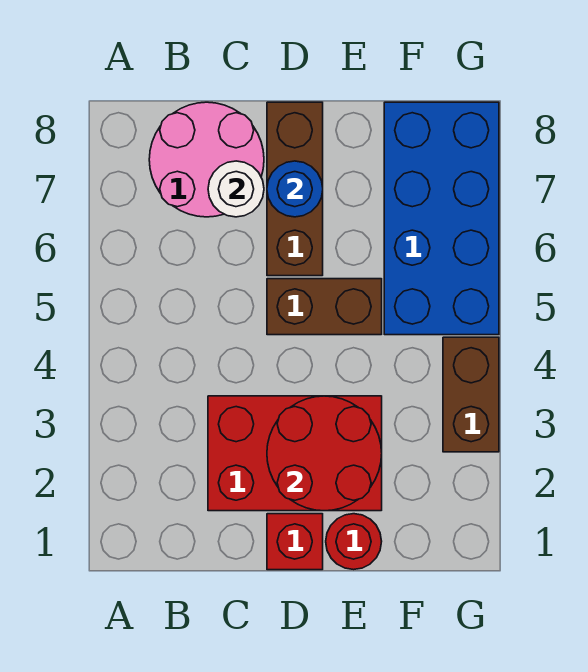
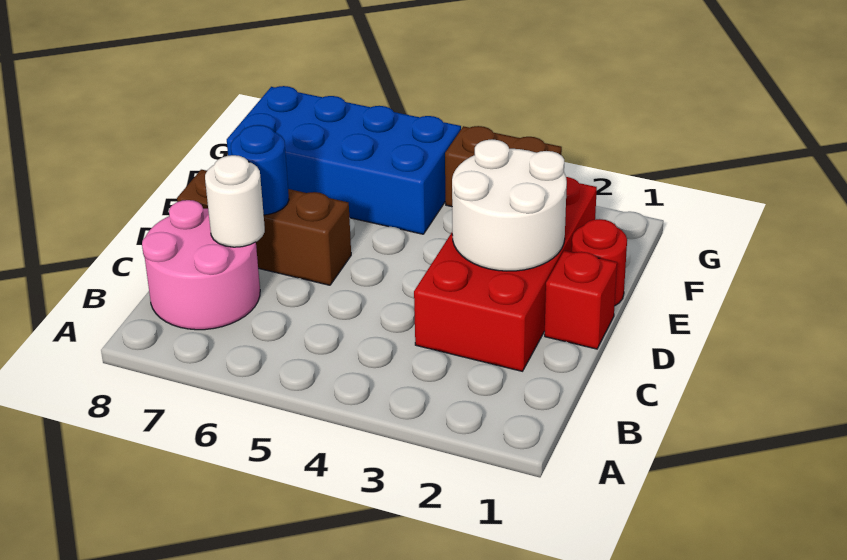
red 2x3 brick [208,396,382,511] -> red 2x4 brick [414,177,597,371]
red 2x2 round brick [267,396,382,511] -> white 2x2 round brick [452,140,567,271]
brown 1x2 brick [267,279,382,335] -> none

